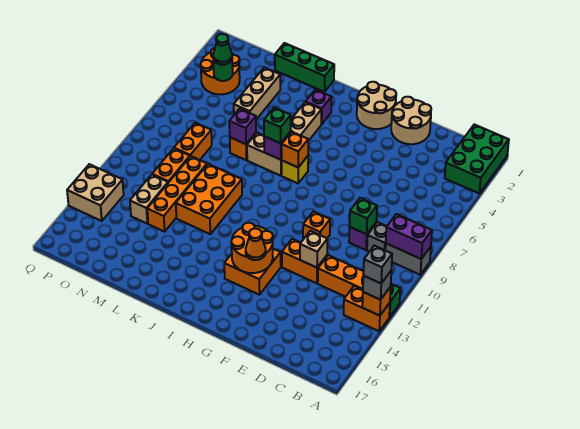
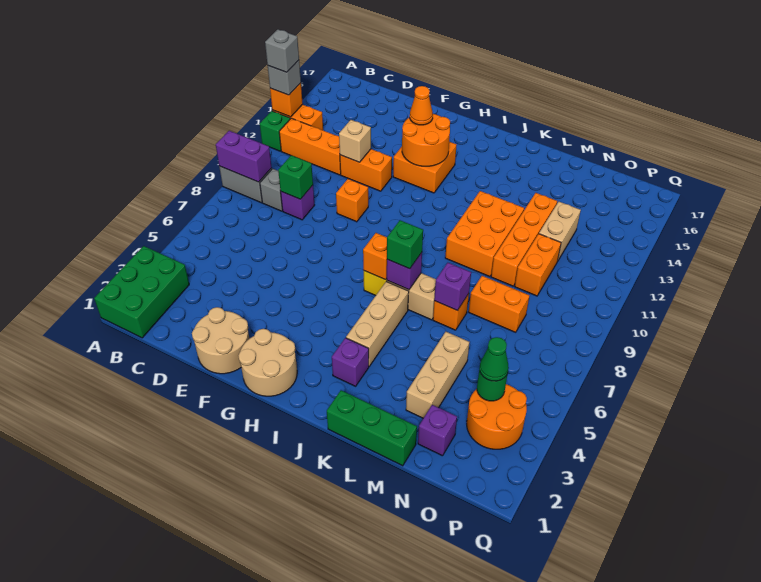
none -> purple 1x1 brick [418,405,457,456]
orange 1x2 brick [174,123,212,160] -> orange 1x2 brick turned to [469,276,530,332]
tan 2x2 brick [67,164,124,221] -> none

